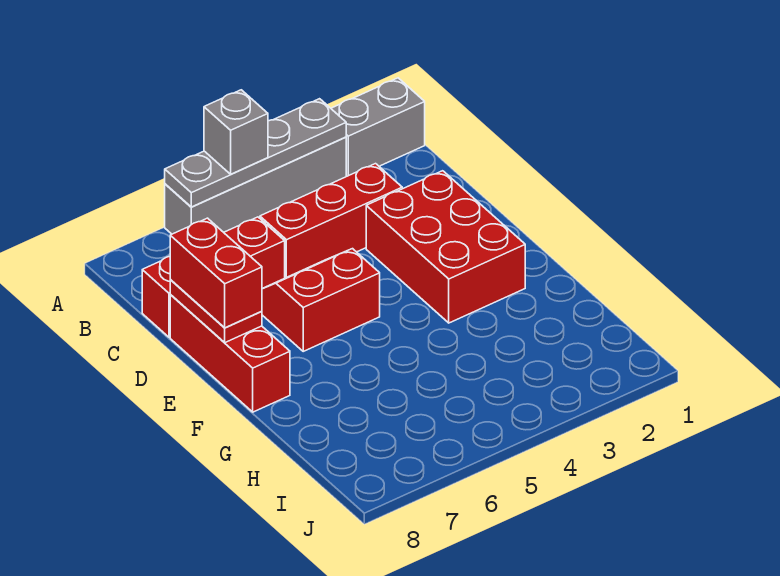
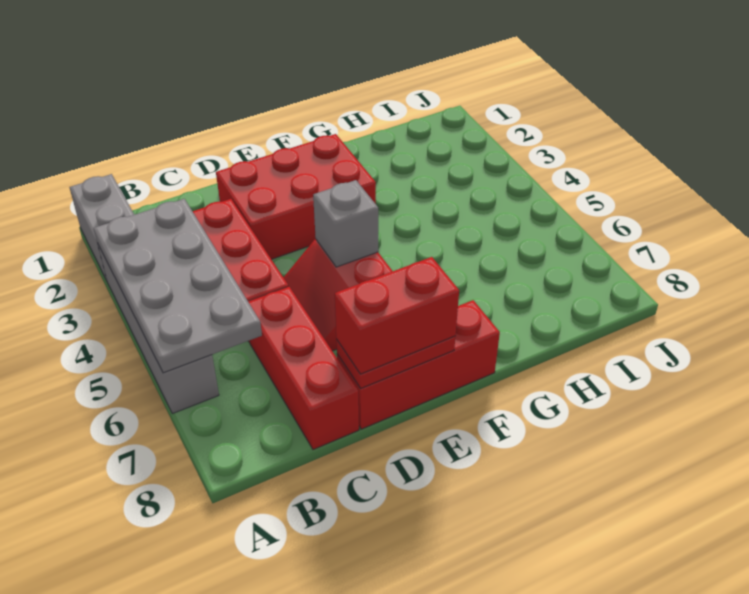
grey 1x4 plate [165,99,346,207] -> grey 2x4 plate [94,199,262,373]
grey 1x1 brick [204,90,268,174] -> grey 1x1 brick moved to [313,180,378,267]

